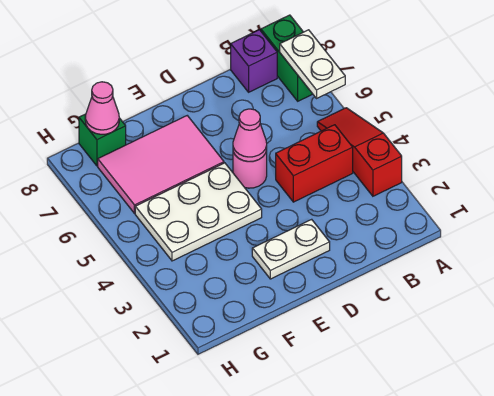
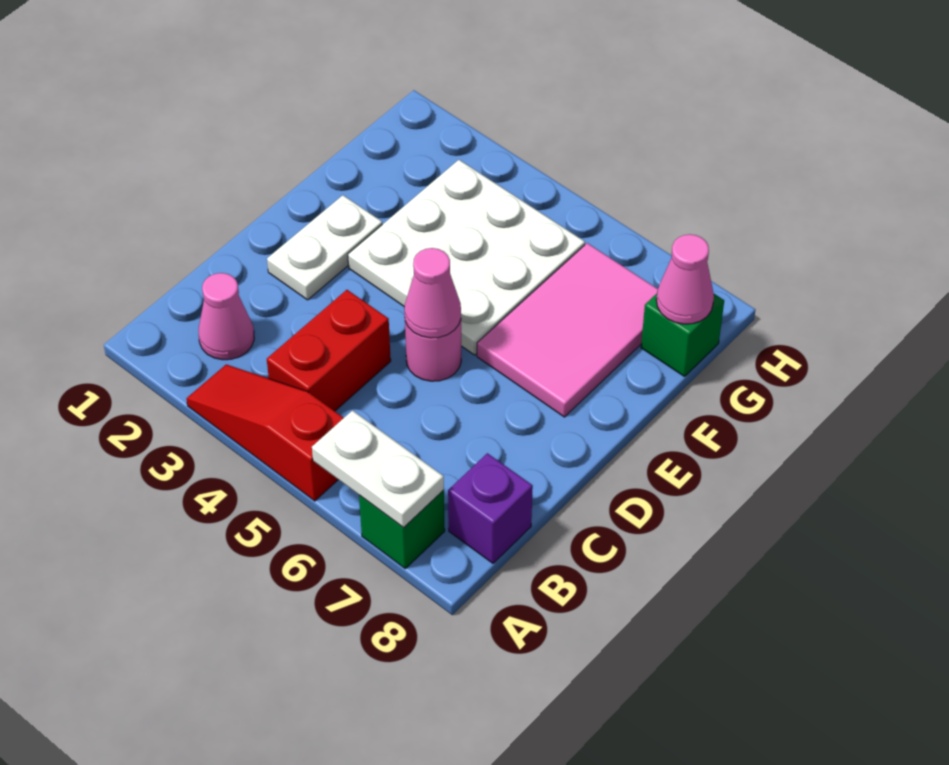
red 1x3 slope [317,108,402,196] -> red 1x3 slope turned to [186,364,343,501]
green 1x2 brick [261,15,312,101] -> green 1x1 brick [359,490,445,568]
none -> pink 1x1 cone [199,273,254,360]
white 2x3 plate [135,163,262,261] -> white 3x3 plate [348,160,585,355]

